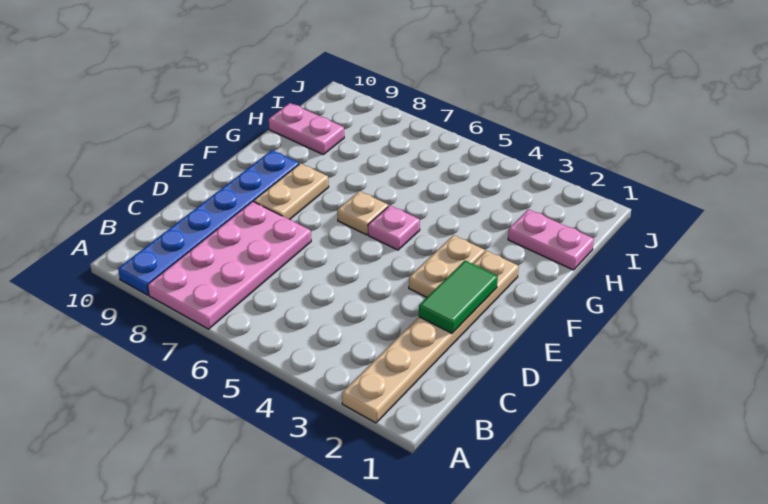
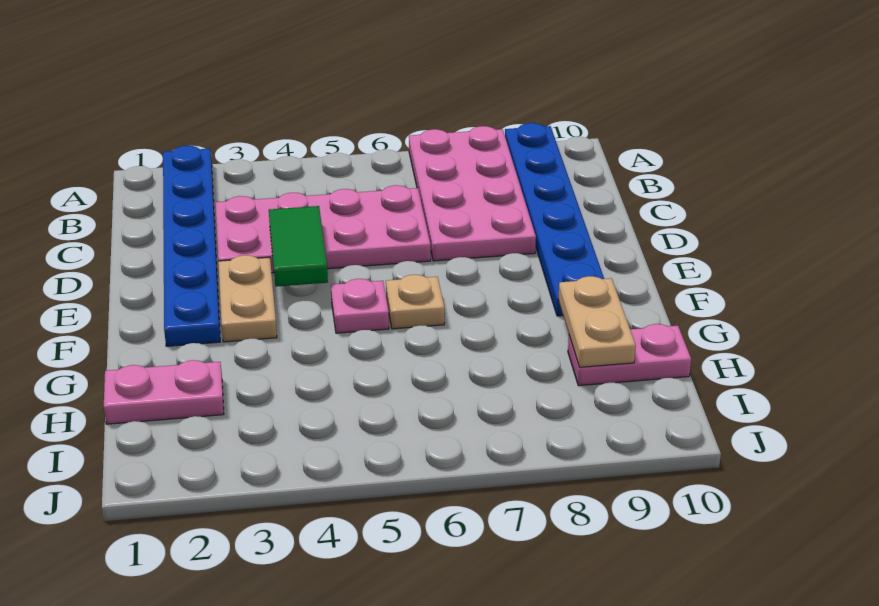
tan 1x6 plate [342,251,519,423] -> blue 1x6 plate [163,146,220,346]
none -> pink 2x4 plate [215,185,431,273]
green 1x2 tile [419,261,498,333] -> green 1x2 tile moved to [269,206,328,287]
tan 1x2 plate [254,163,329,220] -> tan 1x2 plate moved to [558,276,636,367]

